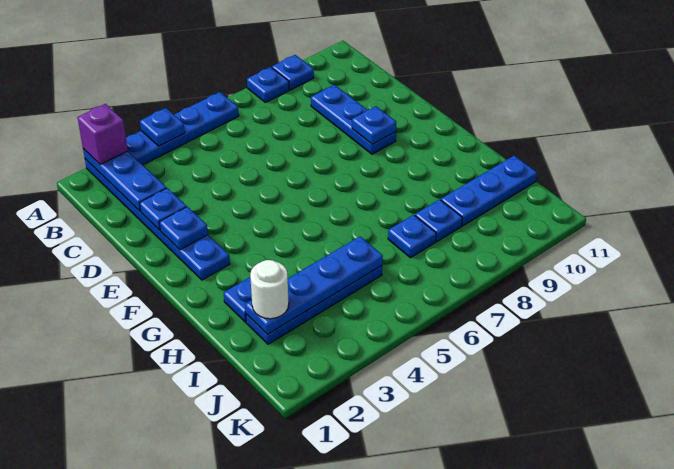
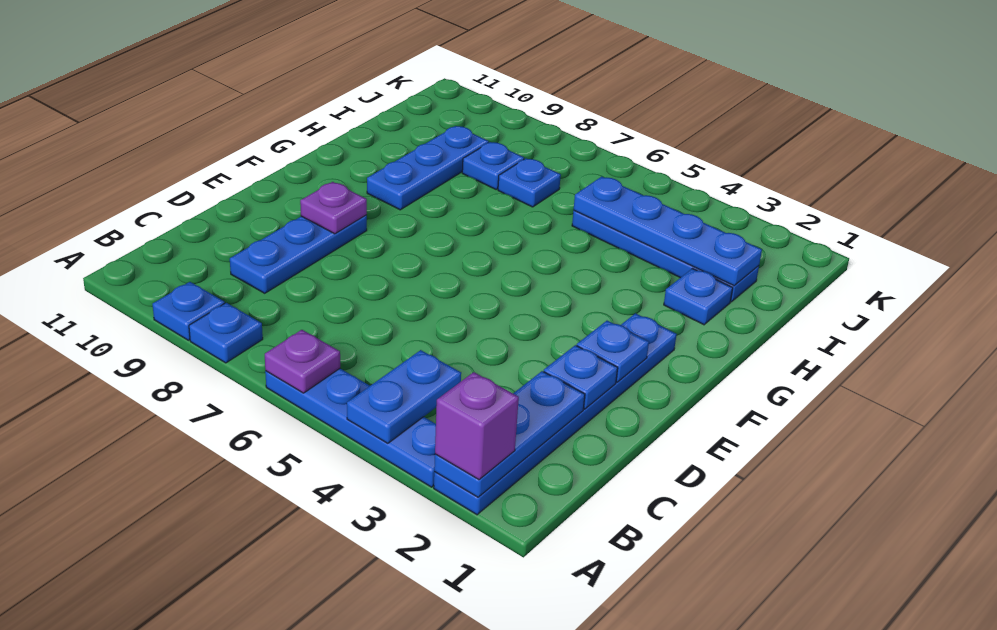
blue 1x1 plate [140,108,185,146] -> blue 1x2 plate [347,350,461,443]
none -> purple 1x1 plate [265,330,340,393]
blue 1x1 plate [352,106,396,144] -> purple 1x1 plate [300,182,367,234]
white 1x1 round brick [250,260,289,319] -> none
blue 1x3 plate [441,156,537,226] -> blue 1x3 plate turned to [367,126,489,210]

